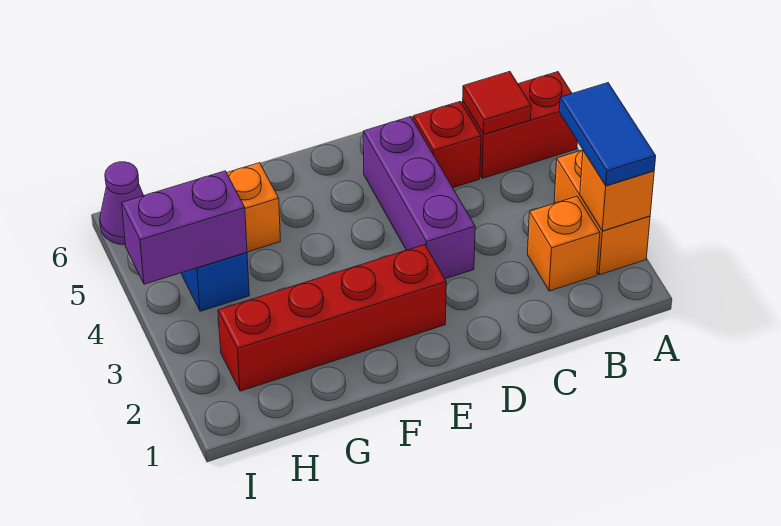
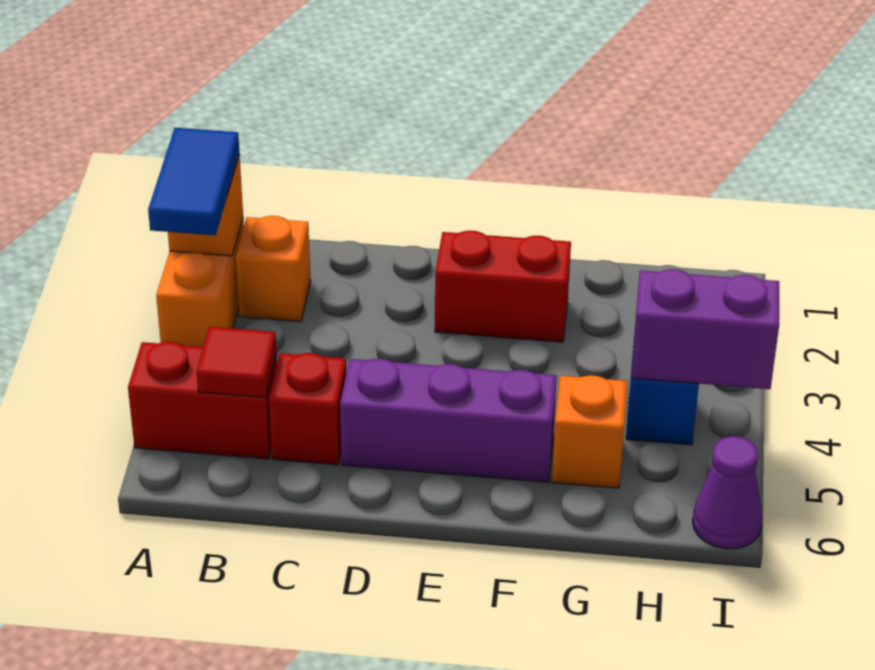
purple 1x3 brick [363,117,475,279] -> purple 1x3 brick turned to [340,358,557,482]
red 1x4 brick [218,245,446,391] -> red 1x2 brick [435,231,571,342]

